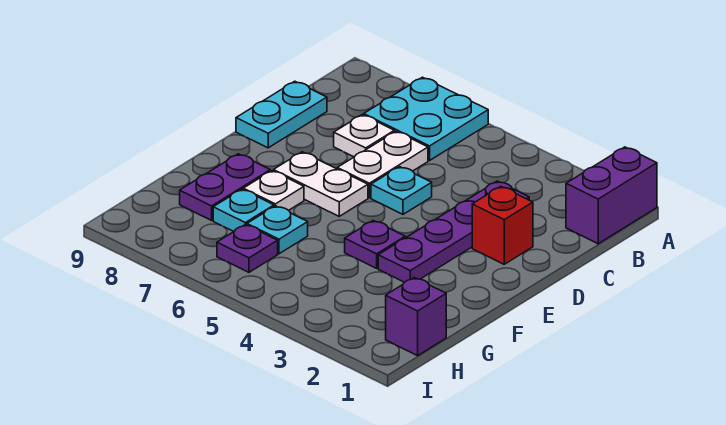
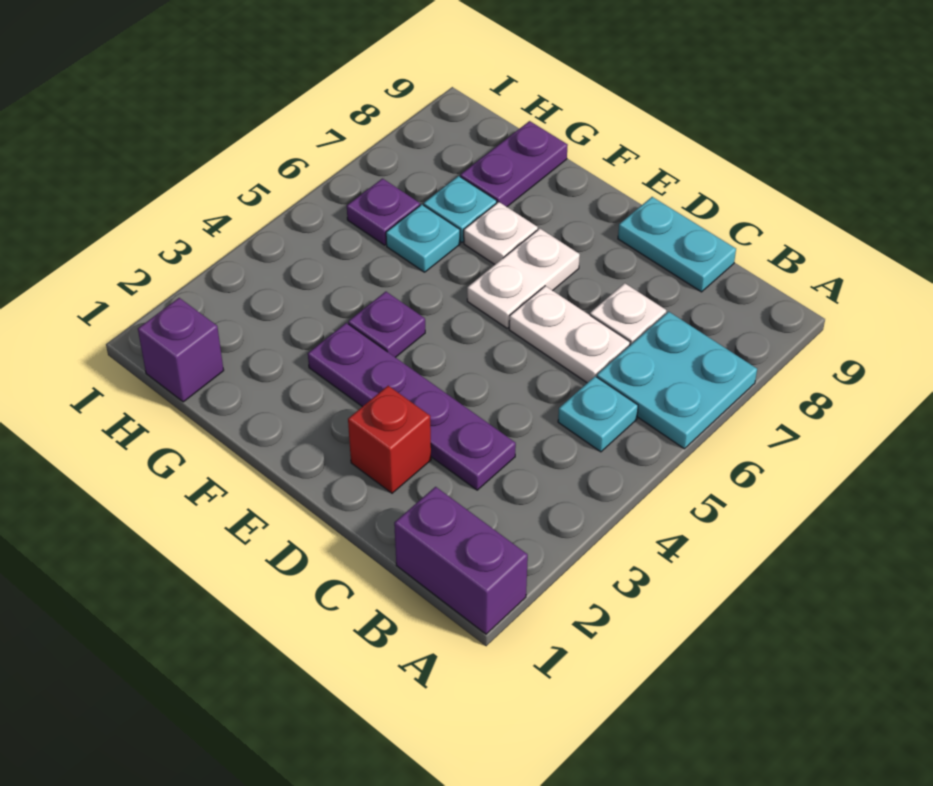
cyan 1x1 plate [371,167,432,214] -> cyan 1x1 plate moved to [558,376,638,452]
purple 1x2 plate [180,154,270,220] -> purple 1x2 plate turned to [460,121,568,207]

